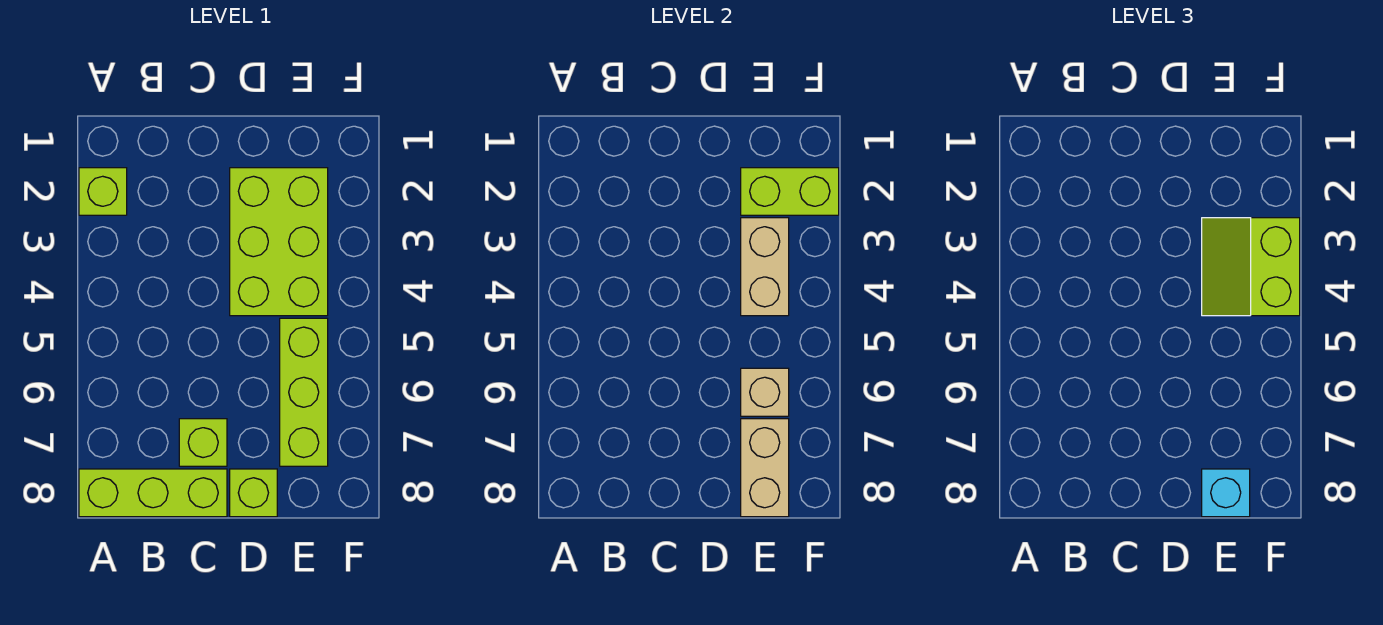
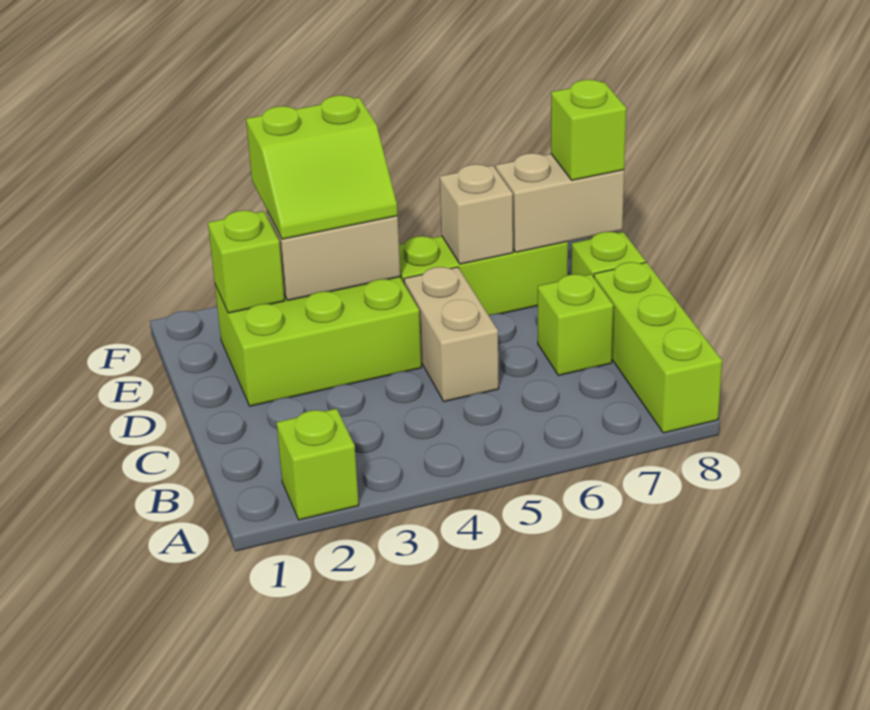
none -> tan 1x2 brick [404,267,499,402]
lime 1x2 brick [741,168,839,215] -> lime 1x1 brick [208,210,285,313]
cyan 1x1 brick [1202,469,1250,517] -> lime 1x1 brick [551,80,626,180]

